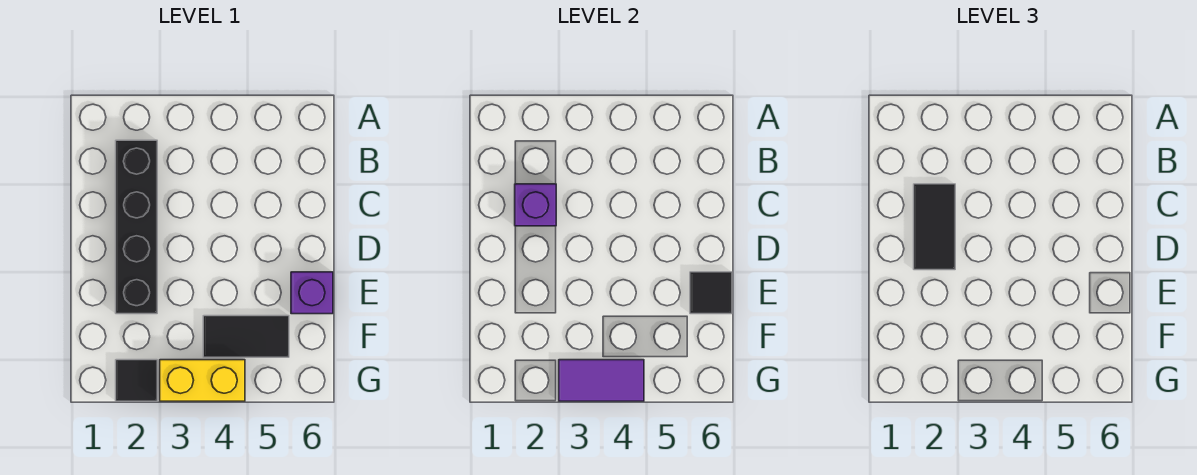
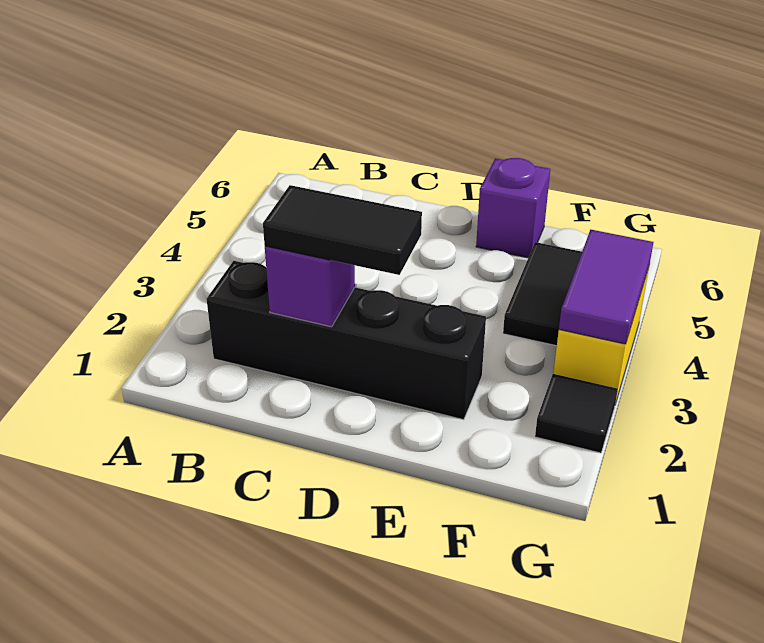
black 1x1 tile [690,272,732,314] -> none

